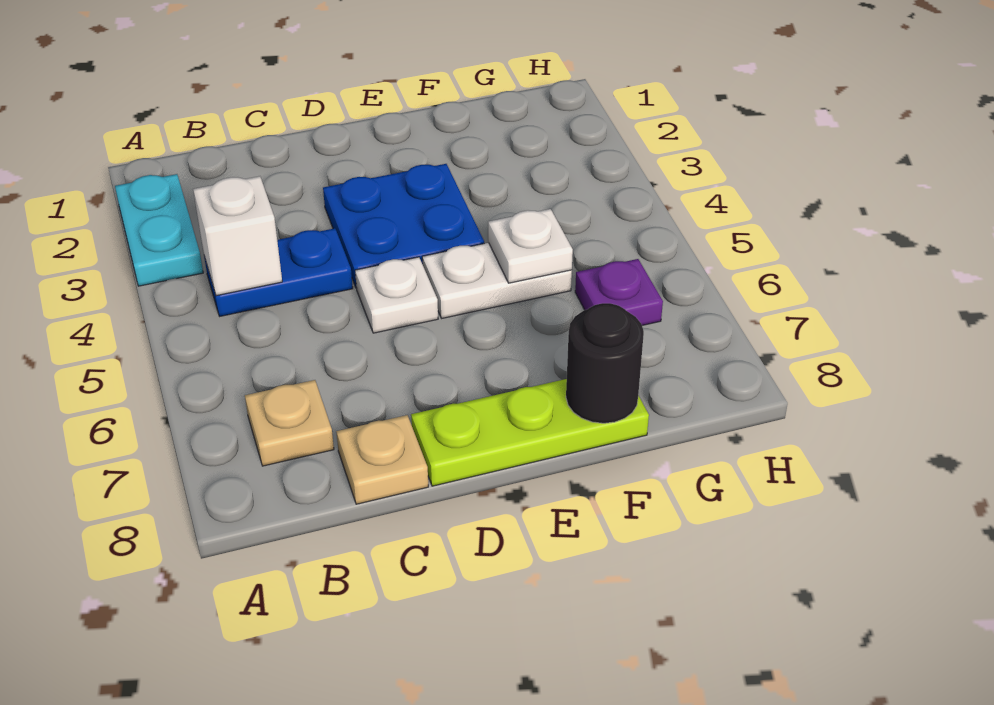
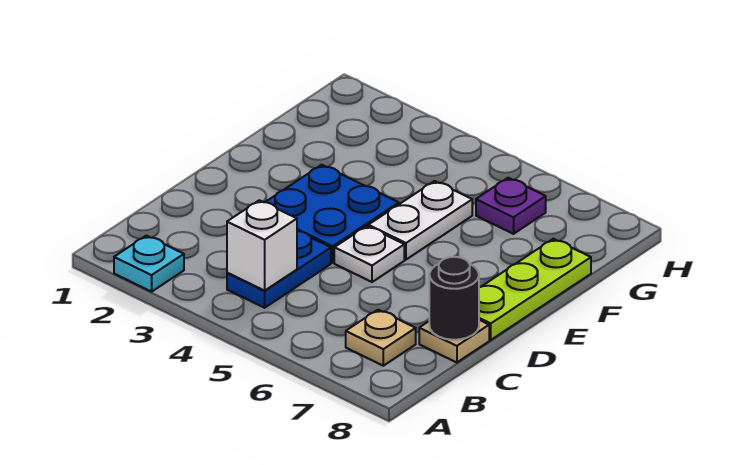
cyan 1x2 plate [115,174,203,286] -> cyan 1x1 plate [114,236,184,292]
white 1x1 plate [488,209,573,283] -> none
black 1x1 round brick [566,303,644,423] -> black 1x1 round brick moved to [429,257,479,340]

